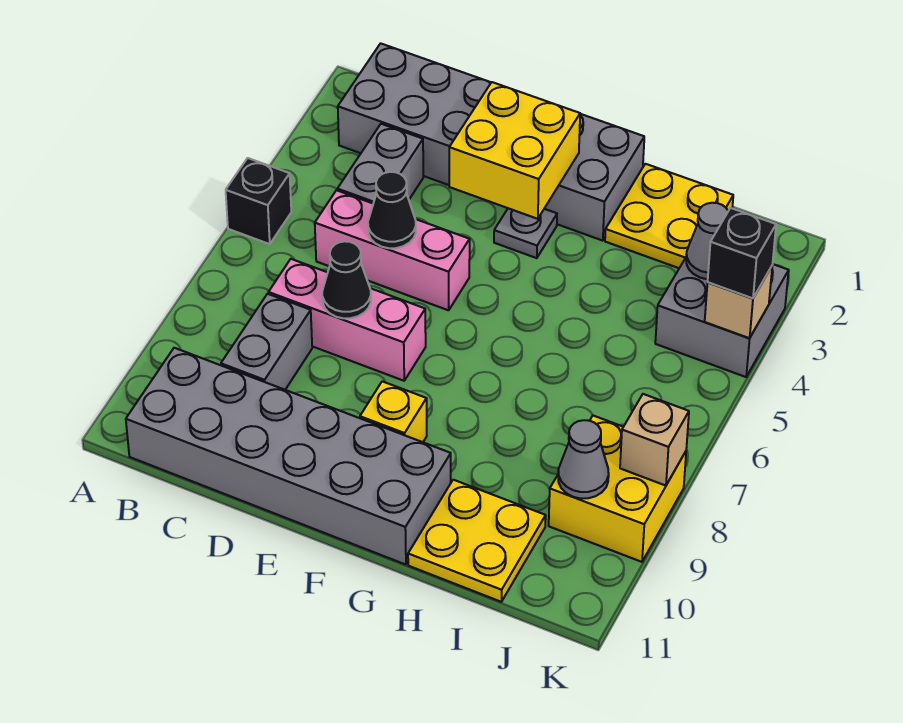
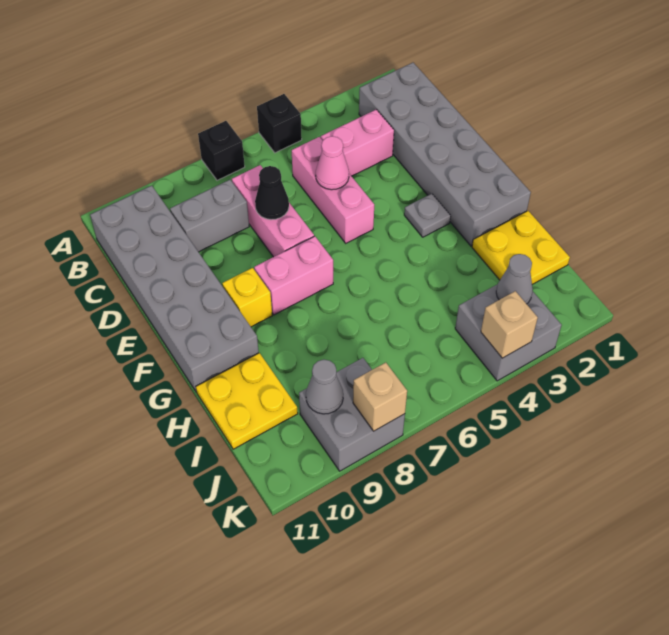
grey 1x2 brick [337,124,423,203] -> pink 1x2 brick [321,109,394,176]
black 1x1 cone [368,172,416,248] -> pink 1x1 cone [316,136,349,190]
yellow 2x2 brick [449,82,580,219] -> none
none -> pink 1x2 brick [254,236,333,315]
yellow 2x2 brick [549,416,686,562] -> grey 2x2 brick [299,358,405,471]
black 1x1 brick [708,208,776,298] -> black 1x1 brick moved to [198,121,245,180]

